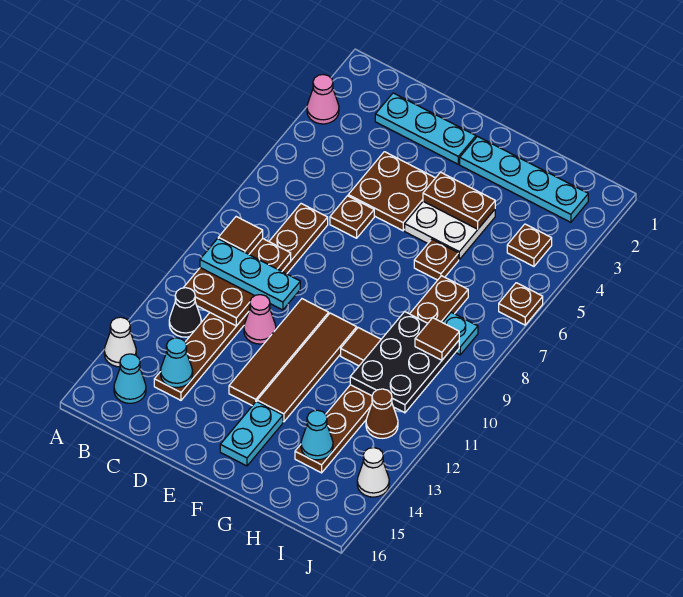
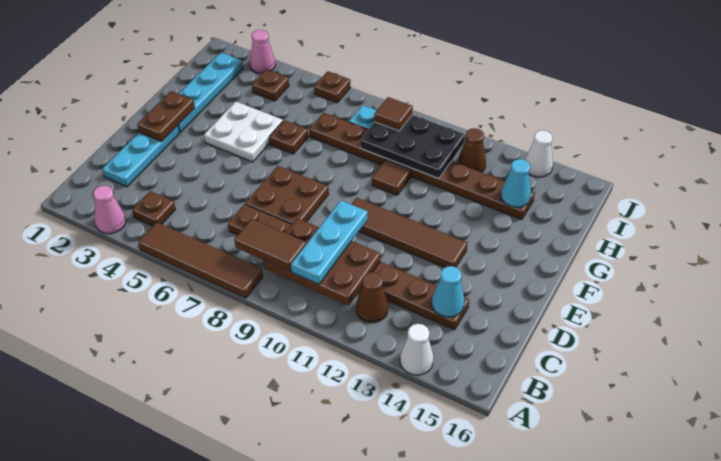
brown 1x1 tile [218,217,263,254] -> brown 1x2 tile [234,219,306,272]
black 1x1 cone [169,288,201,337] -> brown 1x1 cone [356,272,388,322]
cyan 1x1 cone [114,354,146,403] -> none
brown 2x2 plate [348,152,435,231] -> brown 2x2 plate moved to [245,166,329,224]
brown 1x1 plate [330,196,374,238] -> brown 1x1 plate moved to [132,191,176,226]
pink 1x1 cone [244,295,276,344] -> pink 1x1 cone moved to [249,30,275,73]
brown 1x2 plate [423,172,495,229] -> brown 1x2 plate moved to [137,91,195,142]
brown 1x4 tile [257,313,357,422] -> brown 1x4 tile moved to [138,222,263,298]
cyan 1x2 plate [220,401,283,466] -> none

